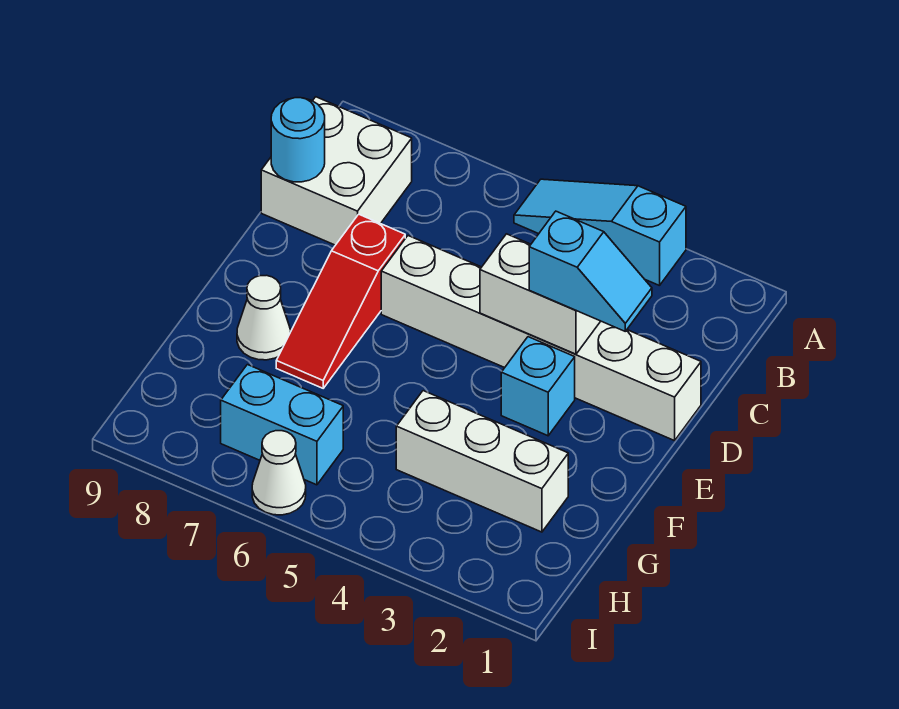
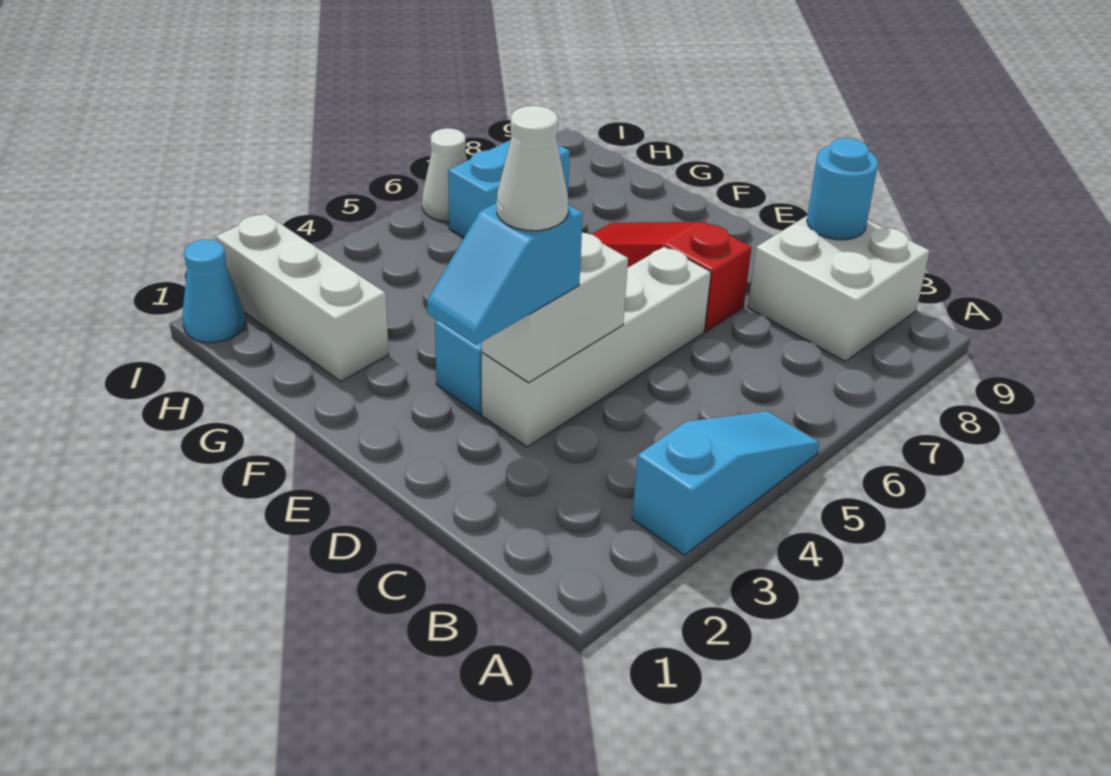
white 1x6 brick [381,236,701,441] -> white 1x4 brick [482,246,711,447]
white 1x1 cone [237,275,291,360] -> white 1x1 cone moved to [497,106,568,231]
white 1x3 brick [396,391,568,532] -> white 1x3 brick turned to [216,214,389,381]
none -> cyan 1x1 cone [182,239,245,342]

